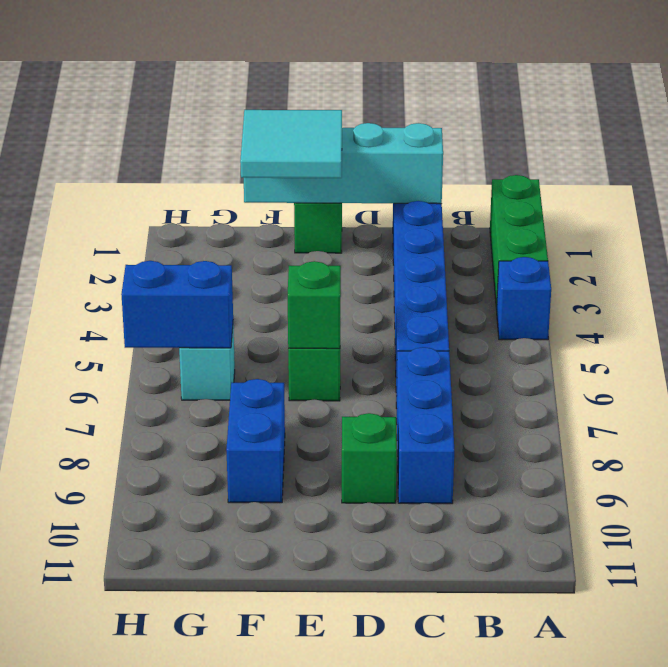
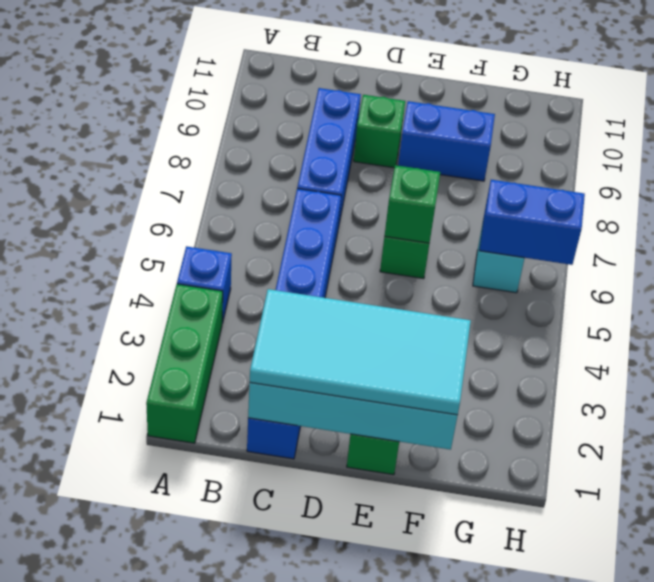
cyan 2x2 tile [240,110,342,178] -> cyan 2x4 tile [250,289,471,415]
blue 1x2 brick [226,379,285,503] -> blue 1x2 brick turned to [398,101,495,181]

